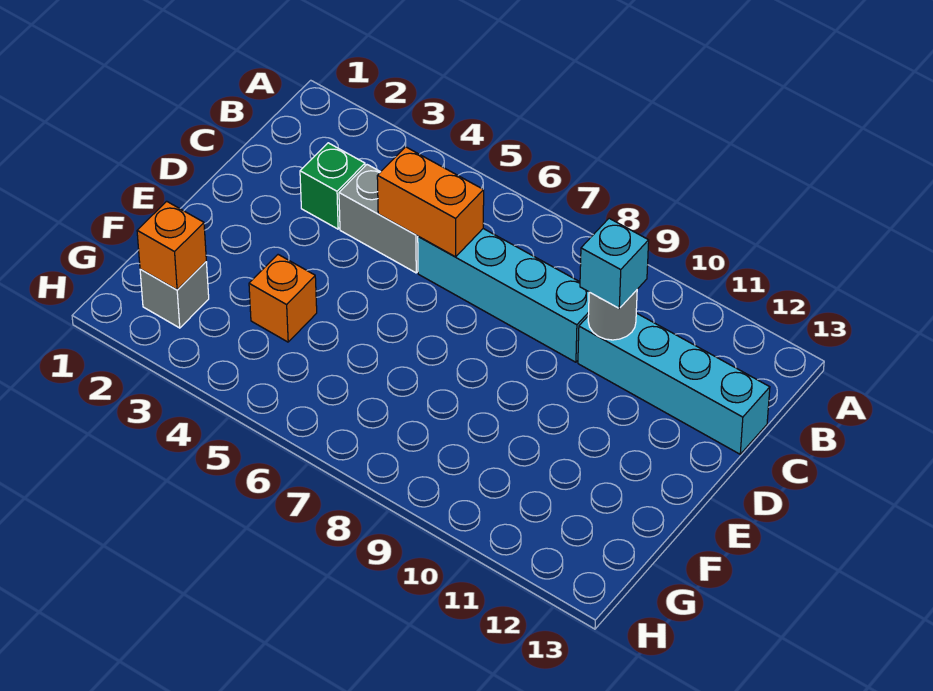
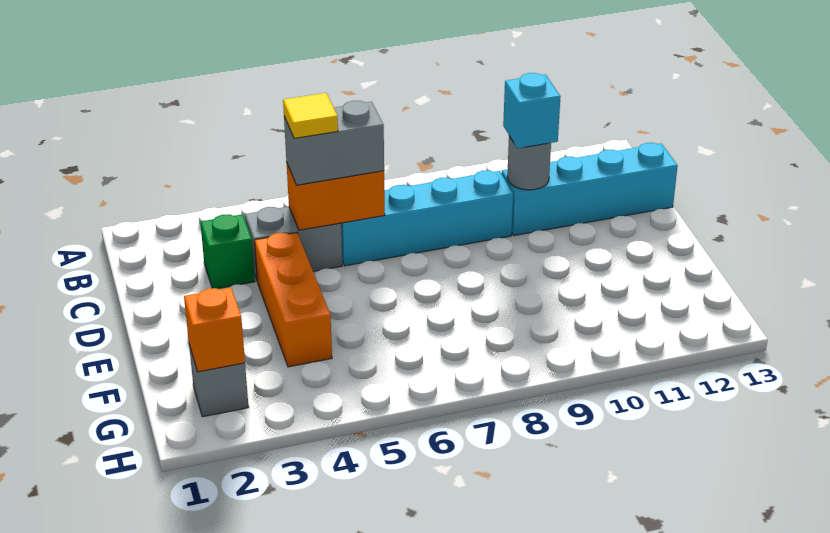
none -> grey 1x2 brick [284,101,384,185]
none -> yellow 1x1 tile [283,93,338,138]
orange 1x1 brick [249,255,317,342] -> orange 1x3 brick [255,233,332,367]

